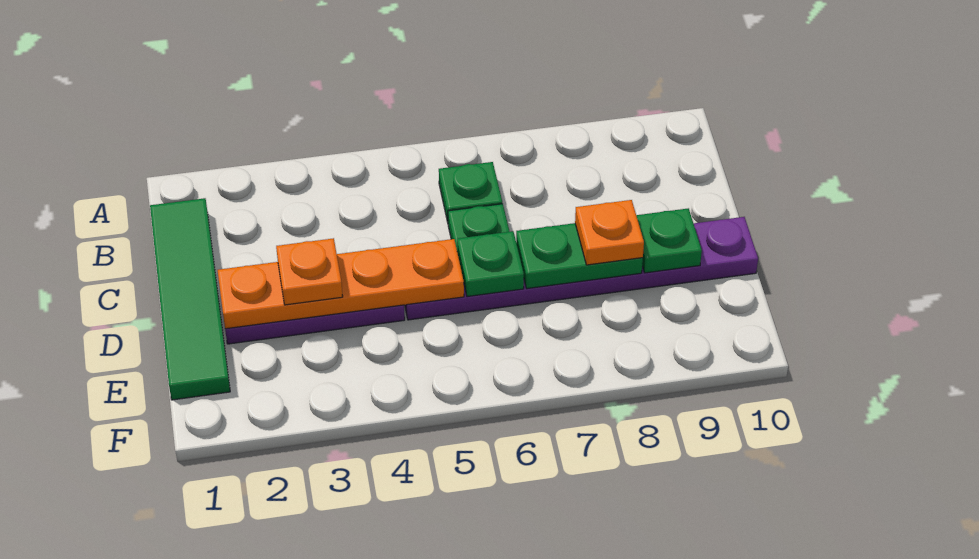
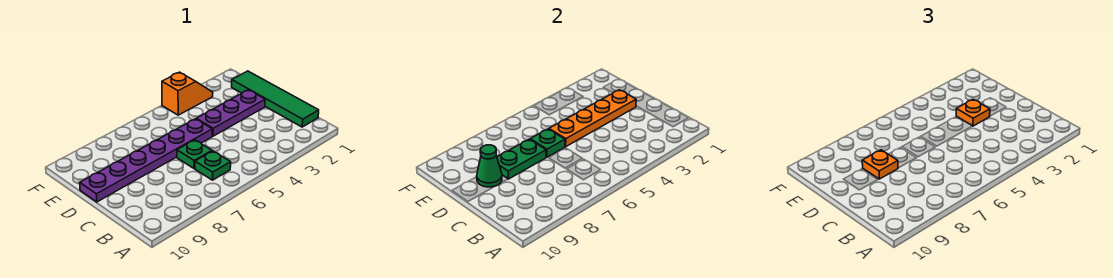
green 1x1 plate [636,208,702,273] -> green 1x1 cone [477,145,502,187]
none -> orange 1x2 slope [162,72,213,115]

